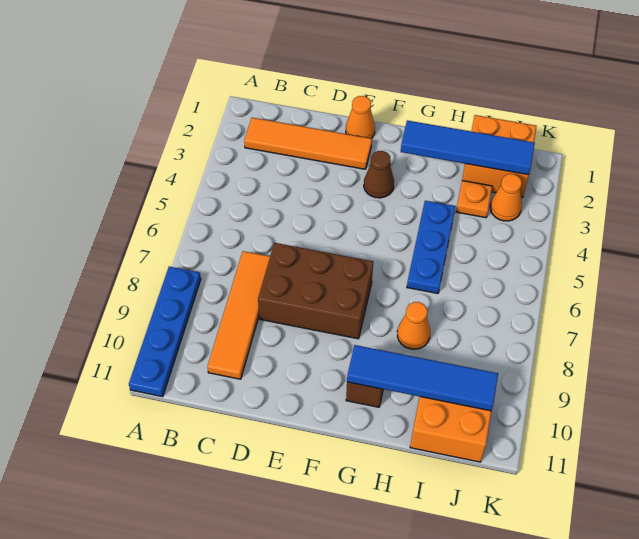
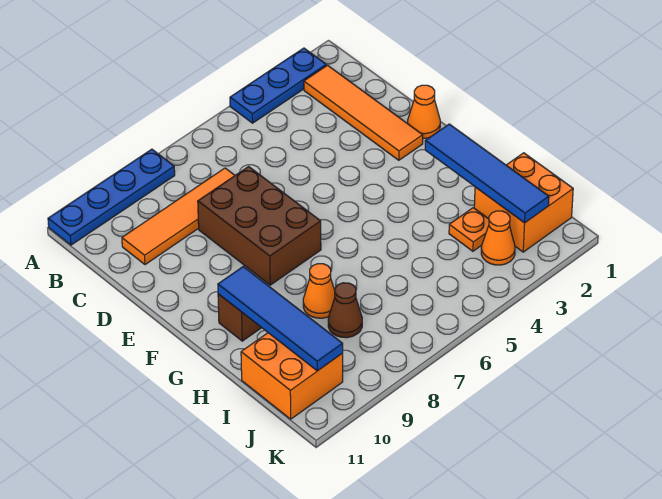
brown 1x1 cone [364,151,394,198] -> brown 1x1 cone moved to [328,283,362,338]
blue 1x3 plate [407,201,455,293] -> blue 1x3 plate moved to [230,48,326,123]

